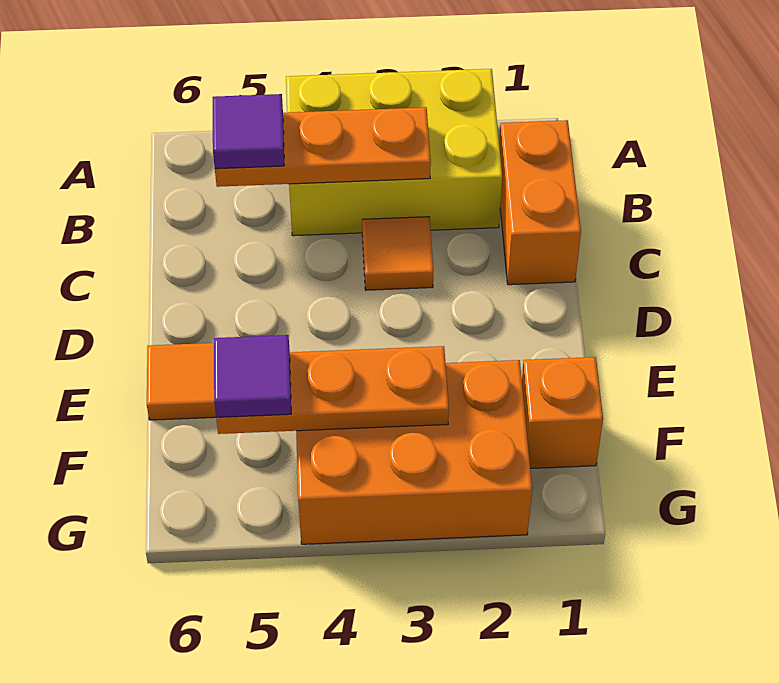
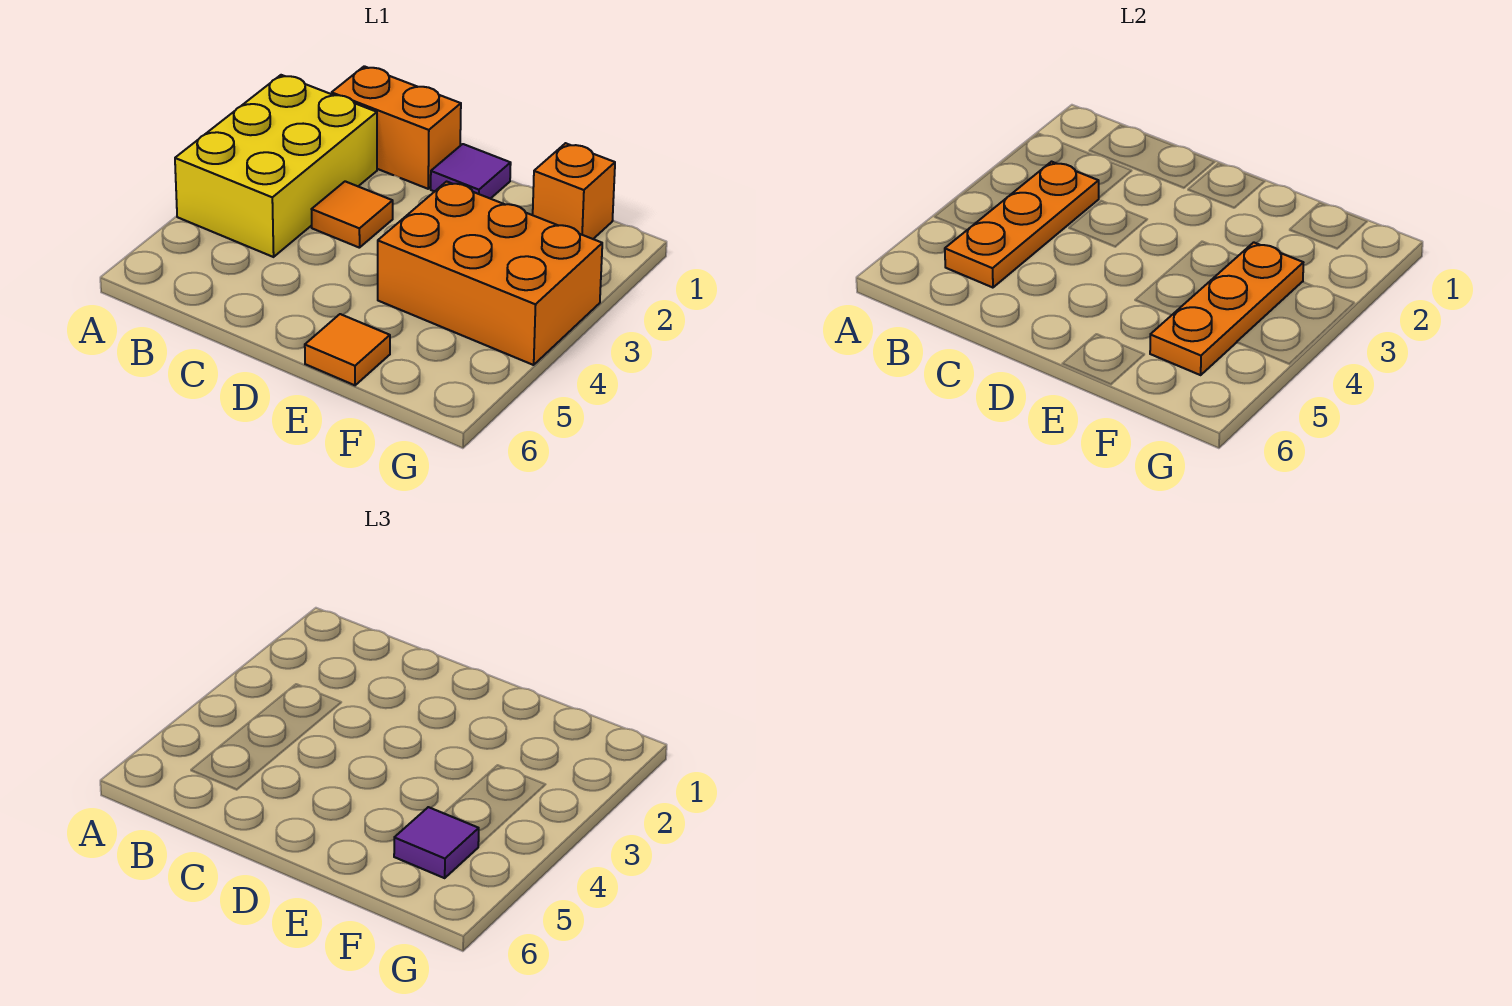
purple 1x1 tile [213,94,284,169] -> purple 1x1 tile moved to [431,144,511,199]
orange 2x3 brick [296,360,532,544] -> orange 2x3 brick turned to [378,182,602,365]

